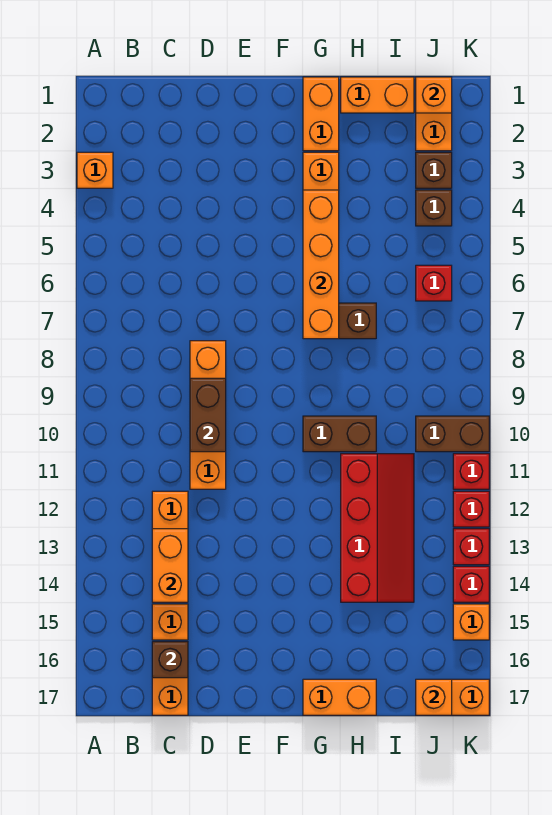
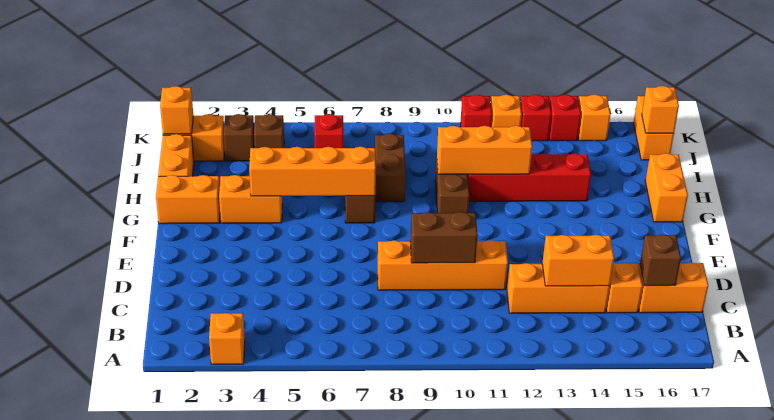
none -> orange 1x3 brick [437,126,532,174]
brown 1x2 brick [416,416,489,452] -> brown 1x2 brick moved to [375,134,406,202]
red 1x1 brick [453,491,489,527] -> orange 1x1 brick [491,95,522,127]

